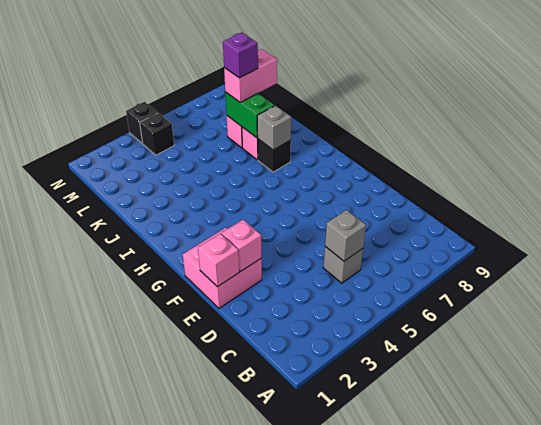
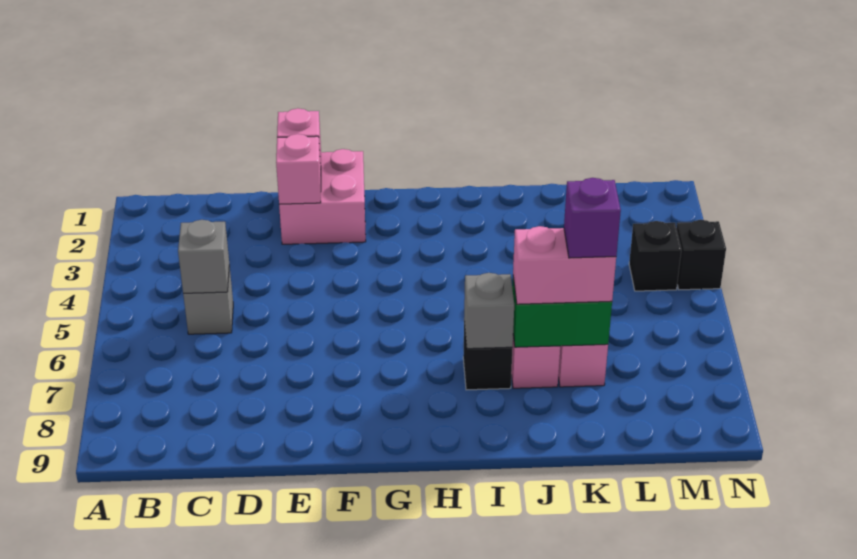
pink 1x2 brick [224,49,277,102] -> pink 1x2 brick turned to [513,226,616,304]

